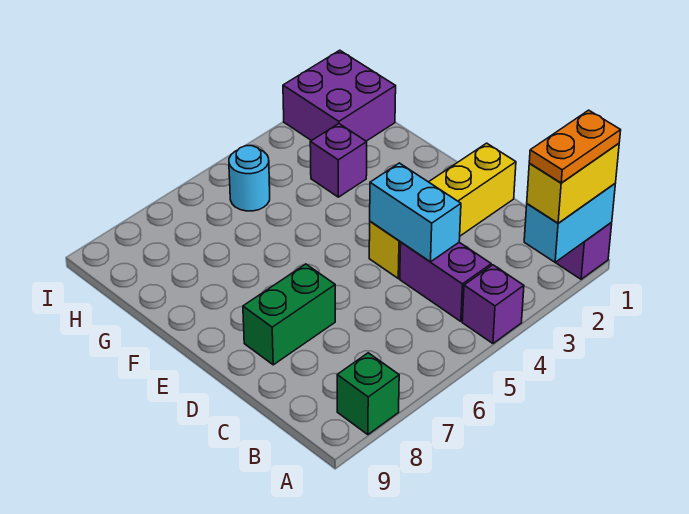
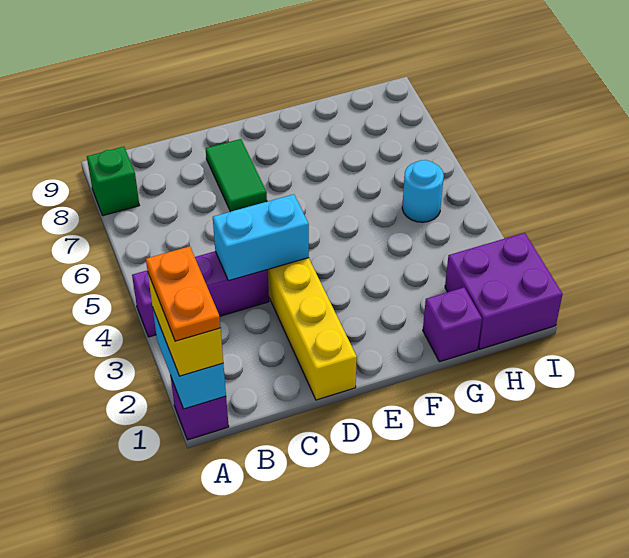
green 1x2 brick [243,264,335,365] -> green 1x2 tile [206,139,267,212]
purple 1x1 brick [310,124,367,197] -> purple 1x1 brick moved to [423,287,482,362]

